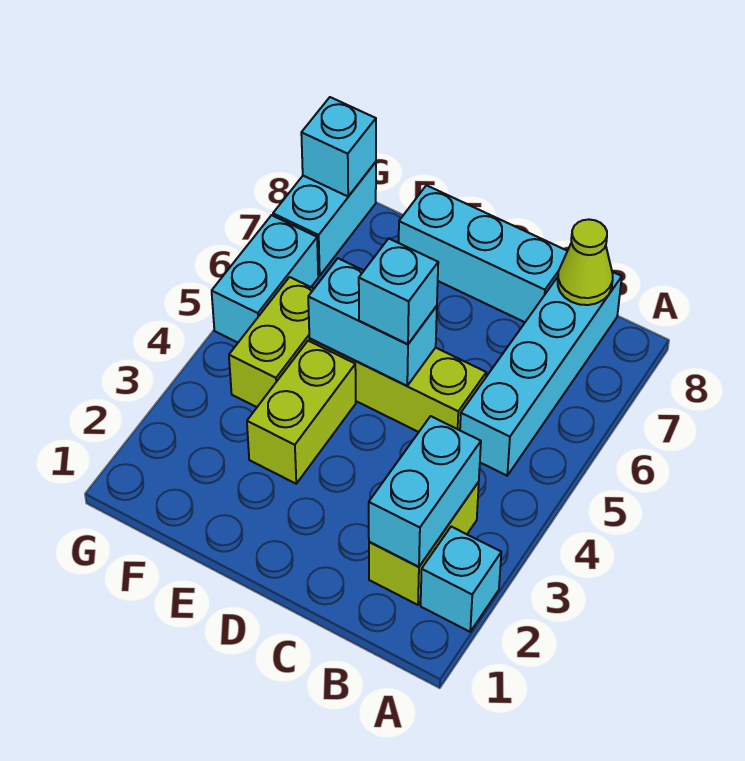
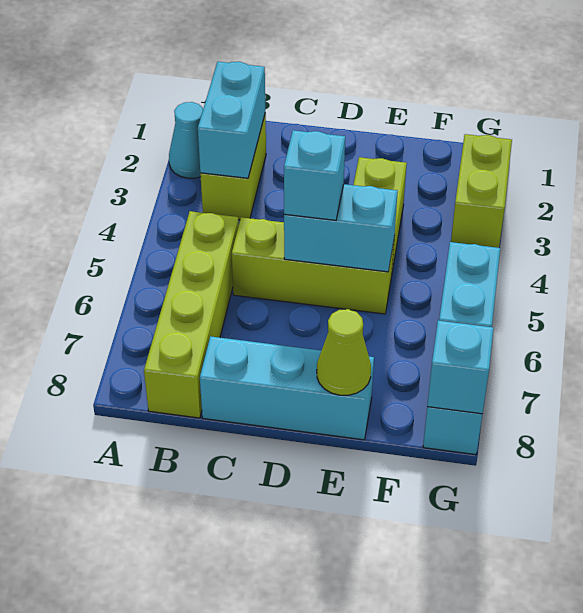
cyan 1x1 brick [421,527,501,632] -> cyan 1x1 cone [169,102,203,178]
cyan 1x4 brick [460,272,622,476] -> lime 1x4 brick [144,211,239,418]
lime 1x1 cone [558,220,613,305] -> lime 1x1 cone moved to [317,309,371,395]
lime 1x2 brick [229,277,314,407] -> lime 1x2 brick moved to [451,134,512,248]

